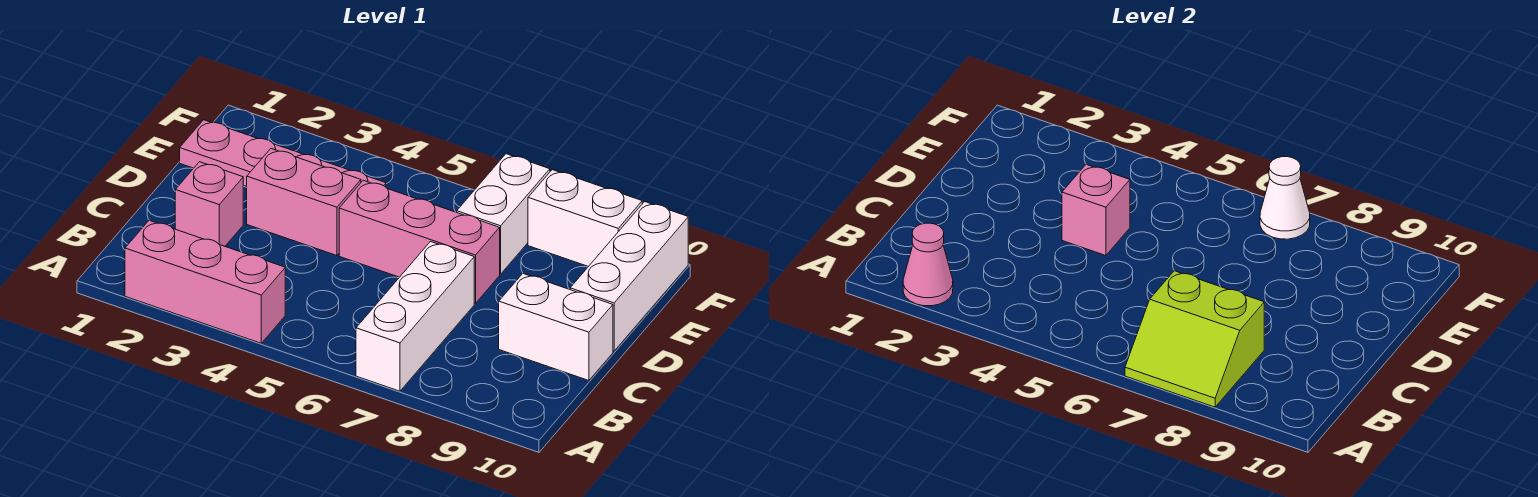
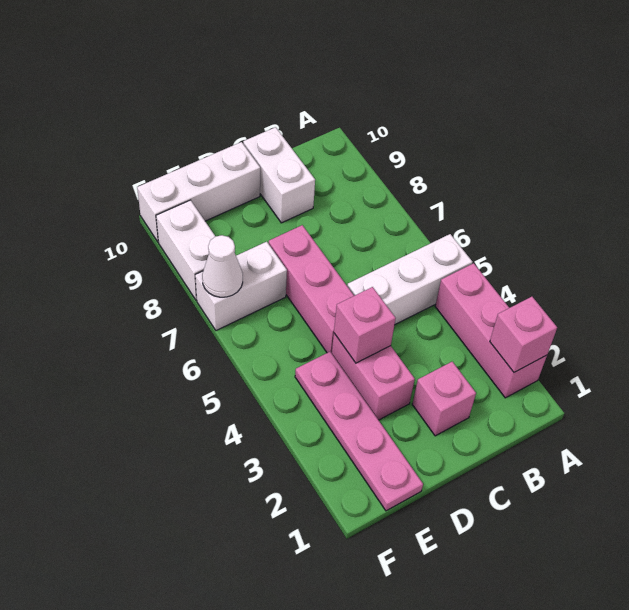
pink 1x1 cone [903,223,953,306] -> pink 1x1 brick [490,297,557,372]
white 1x3 brick [356,242,474,391] -> white 1x3 brick moved to [347,234,472,324]
lime 2x2 slope [1125,271,1264,407] -> none

